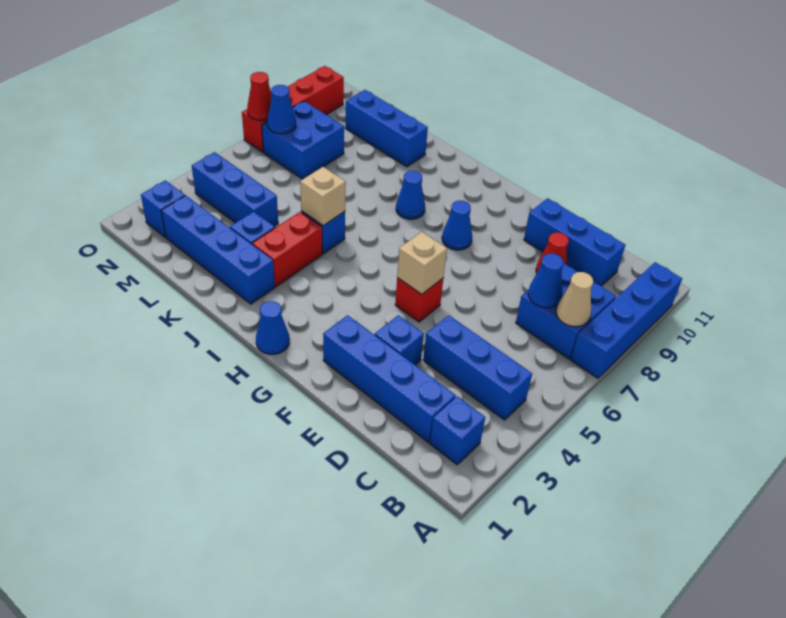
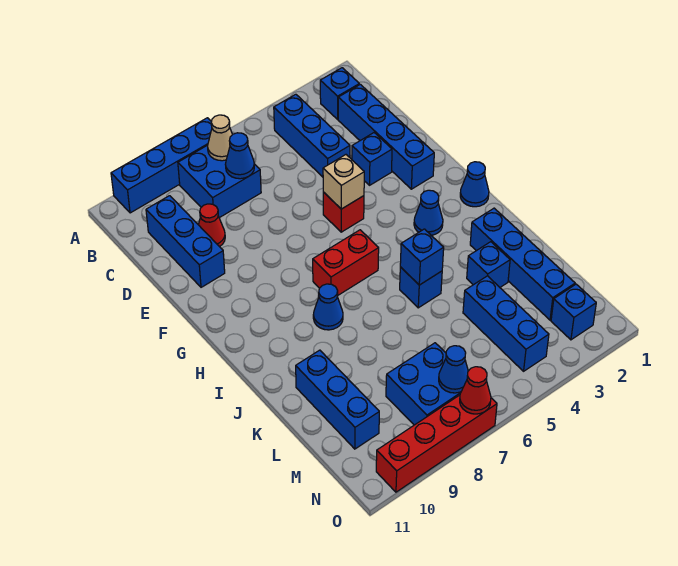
blue 1x1 cone [442,201,472,250] -> blue 1x1 cone moved to [414,190,443,235]
red 1x2 brick [252,212,322,287] -> red 1x2 brick moved to [313,230,379,296]
tan 1x1 brick [300,167,346,226] -> blue 1x1 brick [400,229,444,285]

